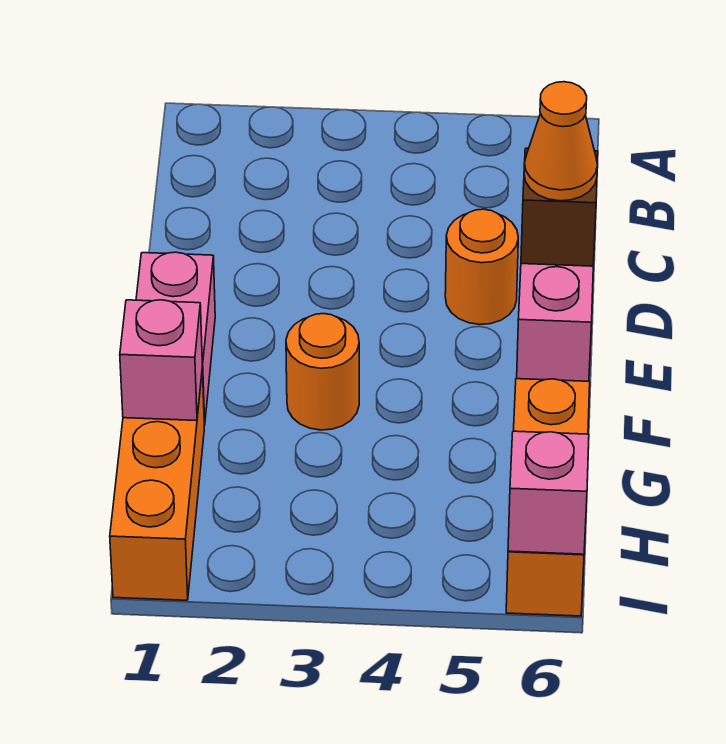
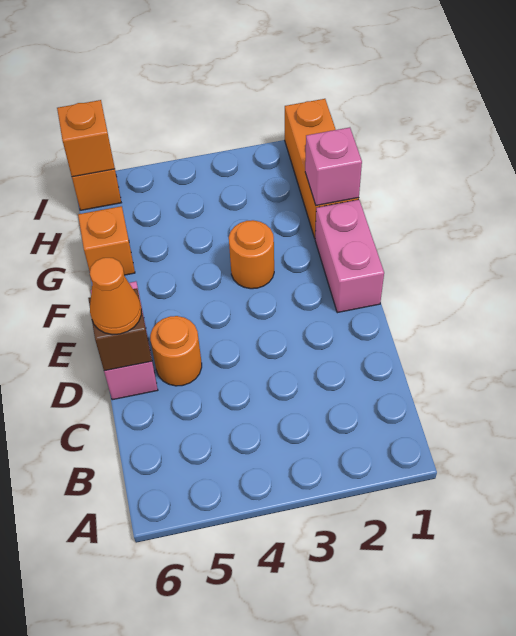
pink 1x1 brick [508,431,589,554] -> orange 1x1 brick [57,100,115,177]

